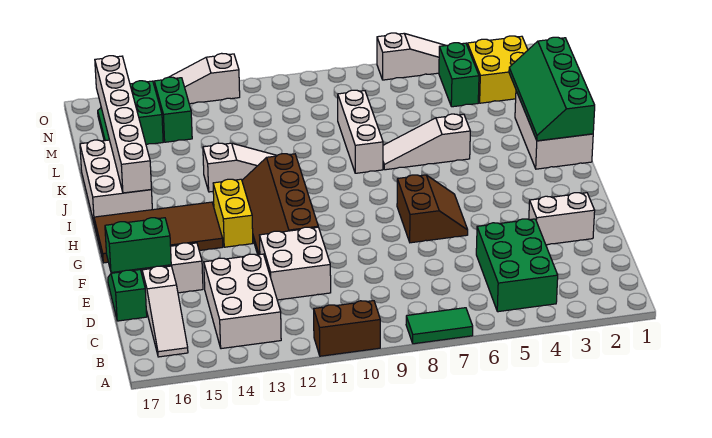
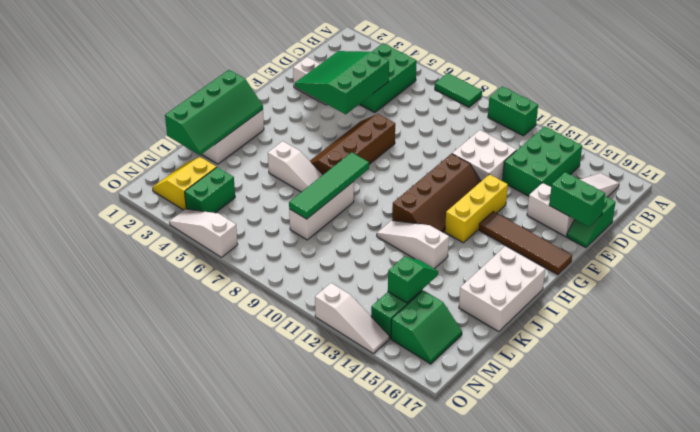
brown 1x2 brick [314,301,380,356] -> green 1x2 brick [488,86,538,136]
white 2x3 brick [204,254,281,349] -> green 2x3 brick [503,126,582,196]
none -> green 3x3 slope [295,51,389,114]
brown 2x2 slope [397,175,468,243] -> brown 2x4 slope [310,114,395,174]
yellow 1x2 brick [213,179,253,247] -> yellow 1x3 brick [445,174,508,243]
brown 2x4 tile [94,202,223,263] -> brown 1x4 tile [479,212,572,275]
none -> green 1x4 tile [289,152,369,219]
white 1x6 brick [95,56,151,193] -> none
none -> green 1x2 slope [388,256,438,303]
yellow 2x2 brick [467,36,528,103] -> yellow 2x2 slope [152,157,216,210]

